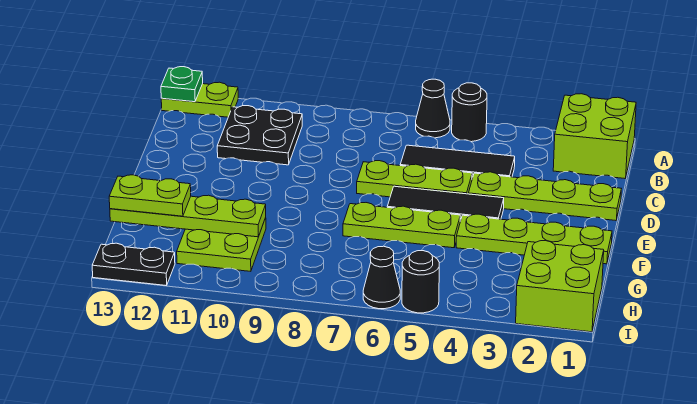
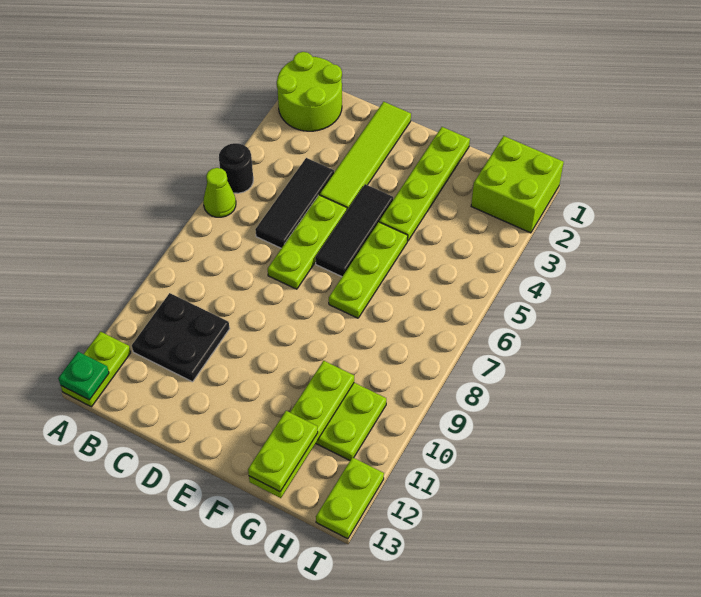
lime 2x2 brick [553,94,636,178] -> lime 2x2 round brick [277,52,342,131]
black 1x1 cone [416,79,450,138] -> lime 1x1 cone [203,168,236,217]
lime 1x4 plate [468,172,621,220] -> lime 1x4 tile [320,102,411,210]
black 1x1 round brick [402,251,439,313] -> none
black 1x1 cone [363,246,400,309] -> none
black 1x2 plate [92,243,175,286] -> lime 1x2 plate [316,457,384,539]

